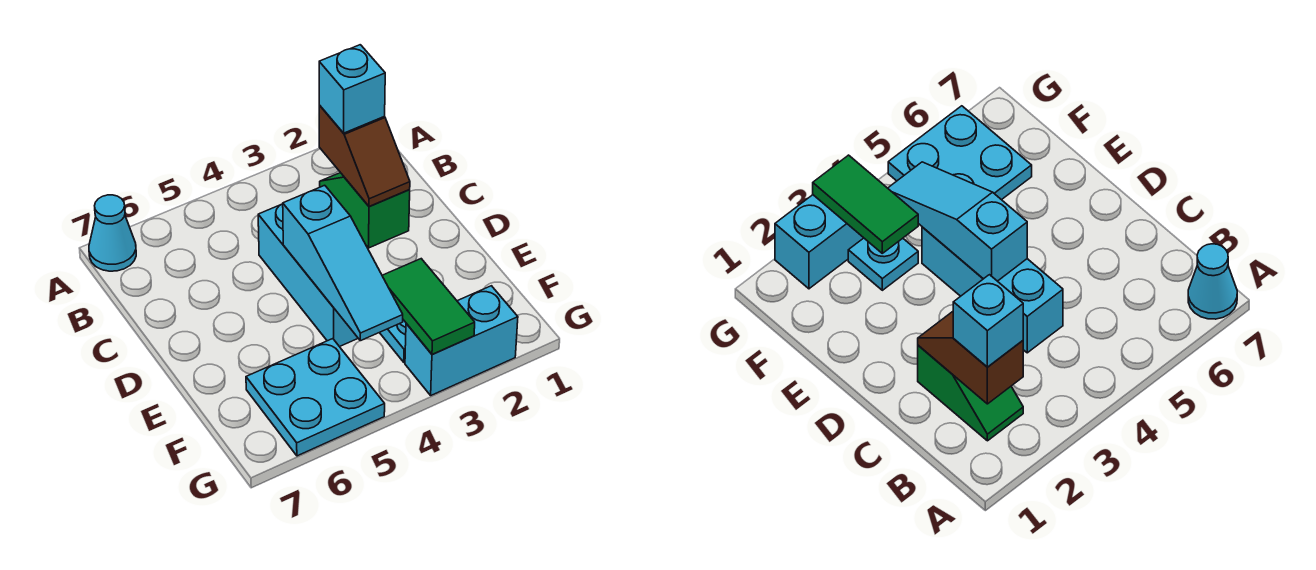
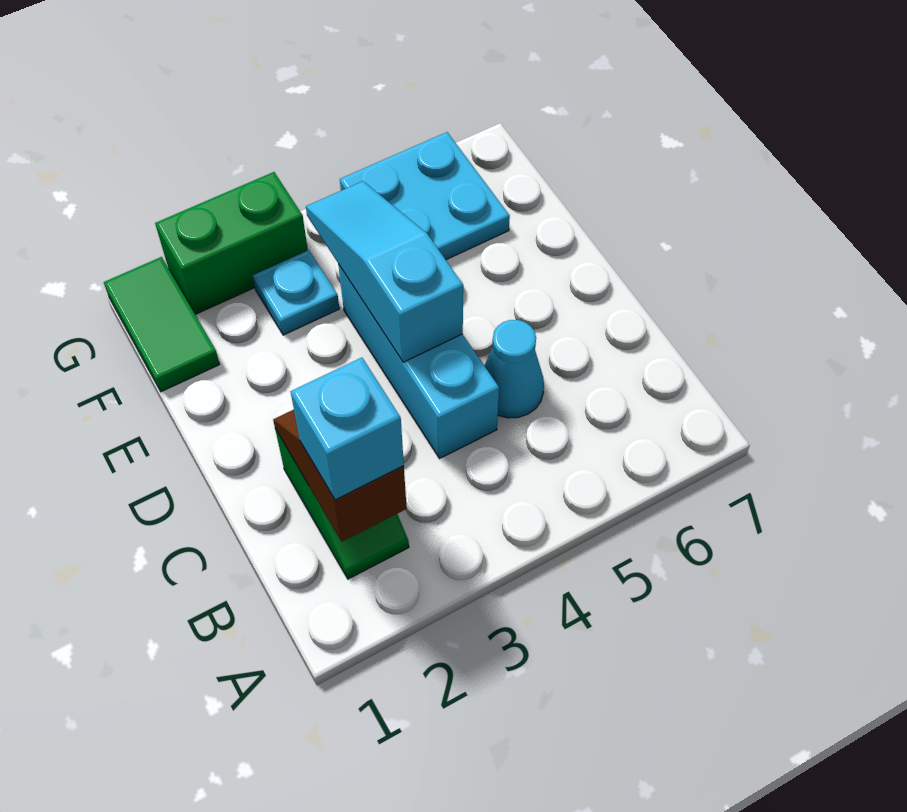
cyan 1x1 cone [89,195,136,271] -> cyan 1x1 cone moved to [484,320,544,418]
green 1x2 tile [382,259,475,355] -> green 1x2 tile moved to [104,257,220,392]
cyan 1x2 brick [405,286,518,395] -> green 1x2 brick [155,172,308,314]

